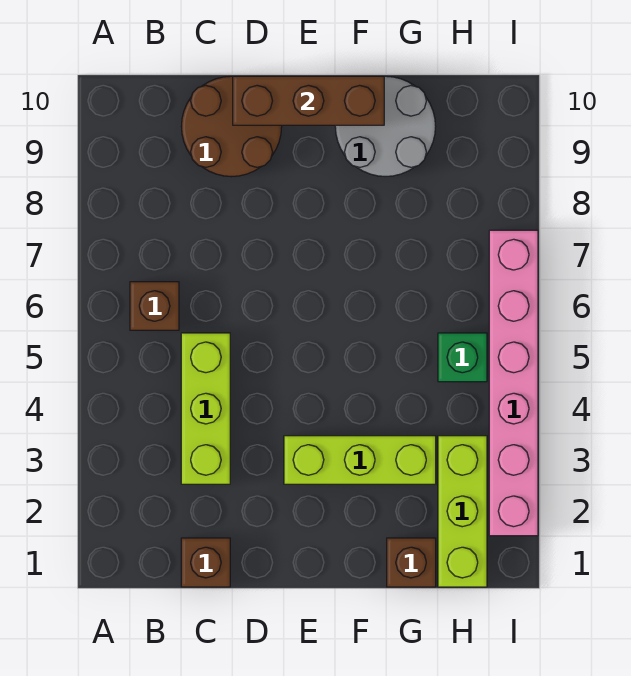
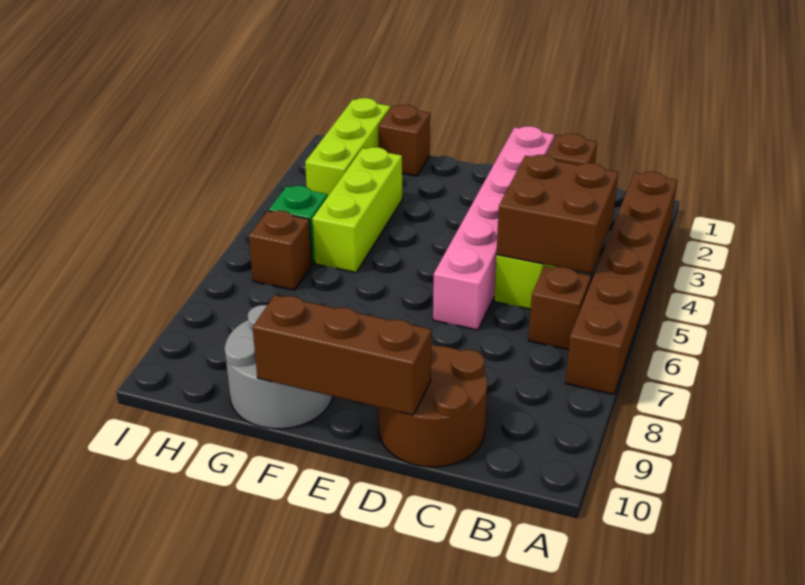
none -> brown 1x6 brick [566,172,677,394]
none -> brown 2x2 brick [497,155,618,274]
lime 1x3 brick [284,436,436,484] -> lime 1x3 brick turned to [312,147,402,272]
none -> brown 1x1 brick [249,211,312,290]
pink 1x6 brick [489,230,538,536] -> pink 1x6 brick moved to [433,126,554,330]

